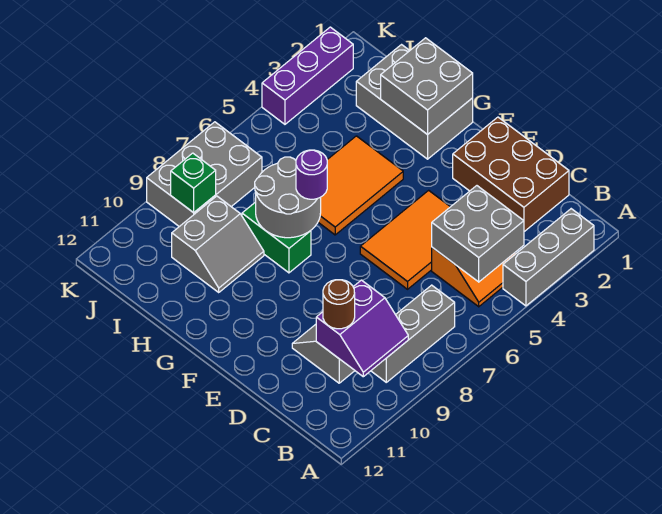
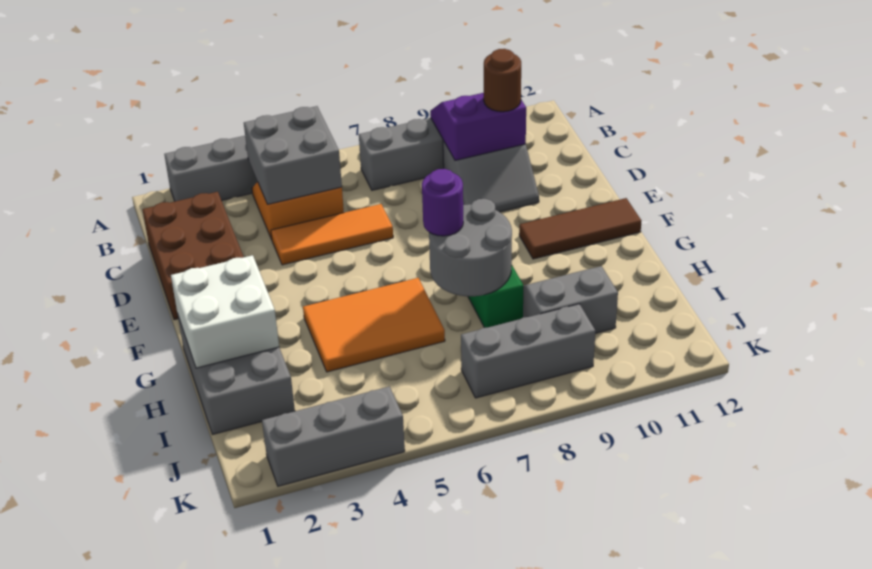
orange 2x3 tile [360,190,450,289] -> orange 1x3 tile [271,204,393,265]
none -> brown 1x3 tile [519,198,641,259]
grey 2x2 brick [381,38,473,135] -> white 2x2 brick [171,255,279,368]
grey 2x3 brick [147,122,262,227] -> grey 1x3 brick [461,304,595,398]
green 1x1 brick [171,153,216,213] -> none
purple 1x3 brick [262,27,353,124] -> grey 1x3 brick [262,386,405,486]

